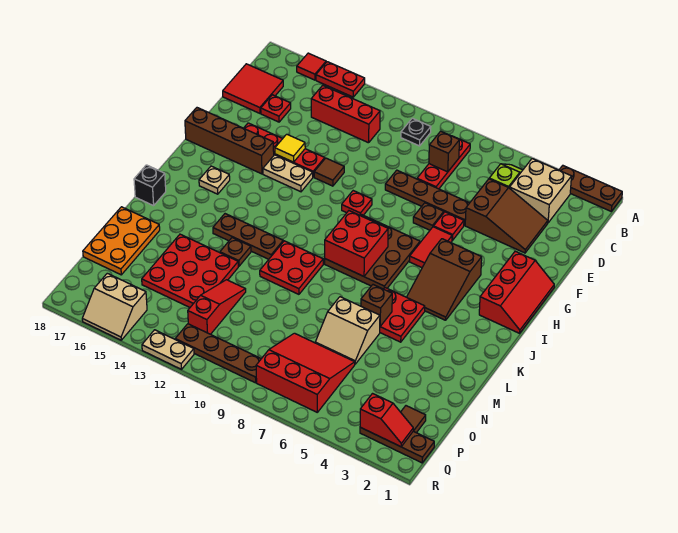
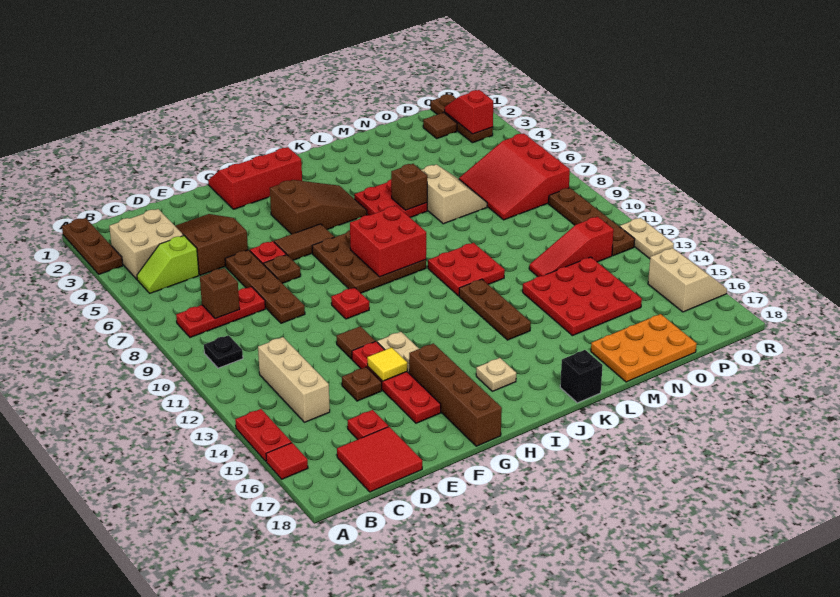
red 1x3 brick [311,85,380,143] -> tan 1x3 brick [258,337,330,422]
red 1x2 tile [410,227,452,268] -> brown 1x2 tile [274,224,334,260]
brown 1x1 plate [220,238,251,266] -> brown 1x1 plate moved to [342,367,382,401]

